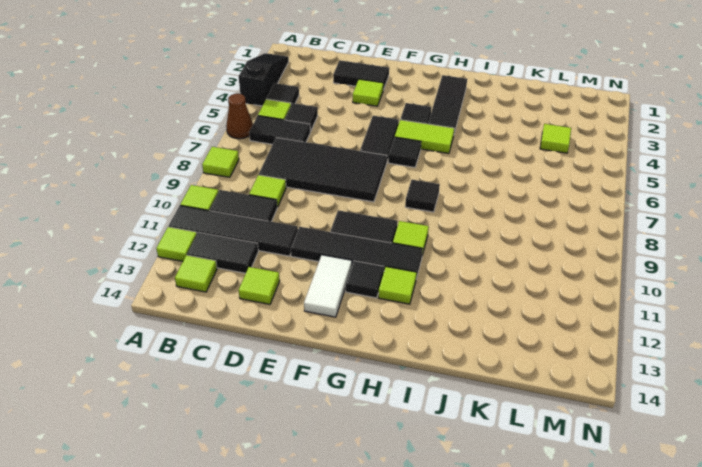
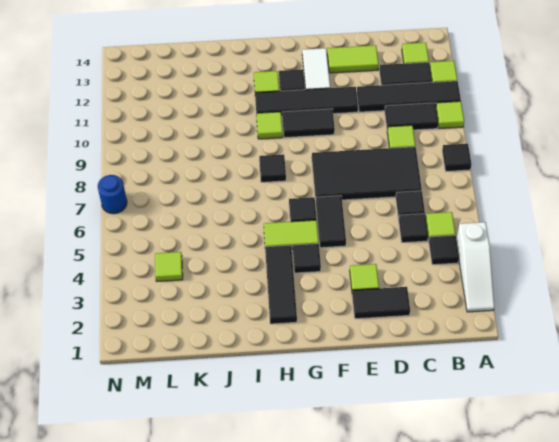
black 1x3 slope [239,53,289,106] -> white 1x3 slope [456,222,494,312]
brown 1x1 cone [226,94,253,139] -> none
lime 1x1 tile [202,147,239,177] -> black 1x1 tile [442,144,471,171]
black 1x2 tile [249,116,311,144] -> black 1x1 tile [396,191,425,219]
lime 1x1 tile [239,267,280,304] -> lime 1x2 tile [327,45,379,73]
none -> blue 1x1 round brick [98,175,127,214]

